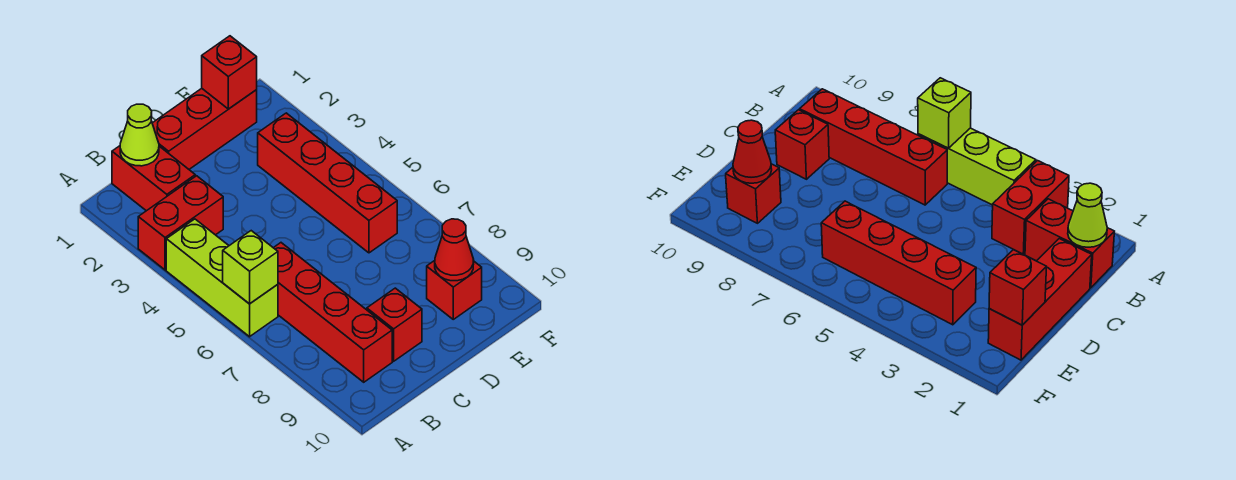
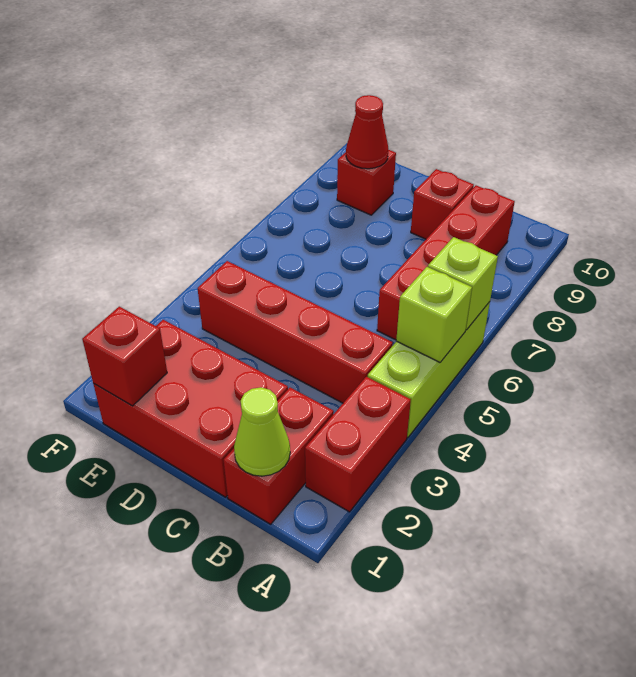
red 1x2 brick [138,176,223,270] -> red 1x2 brick turned to [305,377,411,512]
none -> lime 1x1 brick [396,267,472,362]
red 1x3 brick [152,88,257,169] -> red 2x3 brick [94,320,288,497]
red 1x4 brick [258,113,397,253] -> red 1x4 brick turned to [197,261,393,403]

